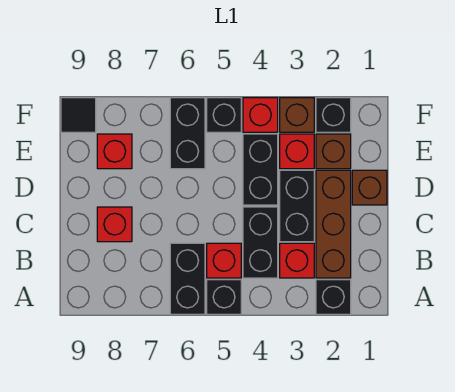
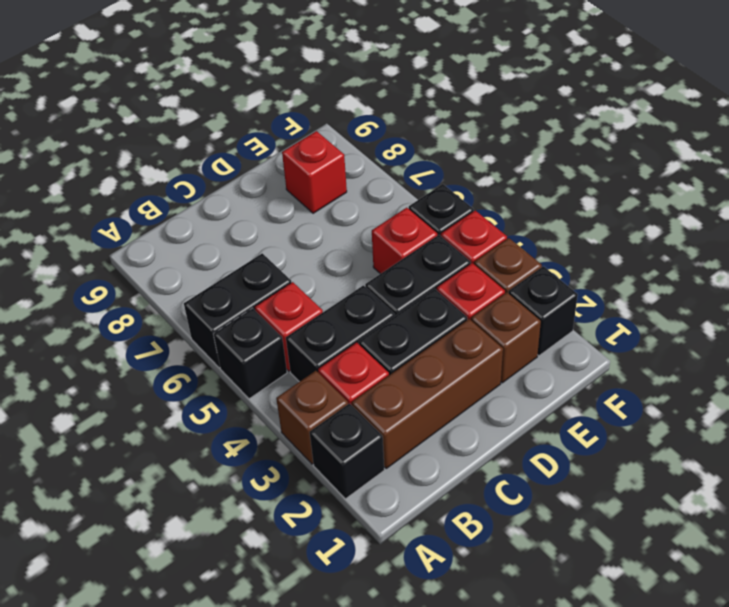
red 1x1 brick [97,207,132,242] -> red 1x1 brick moved to [372,208,437,274]
brown 1x1 brick [352,170,387,205] -> brown 1x1 brick moved to [276,371,348,464]
black 1x2 brick [170,98,205,169] -> none
black 1x1 tile [61,98,96,132] -> none

